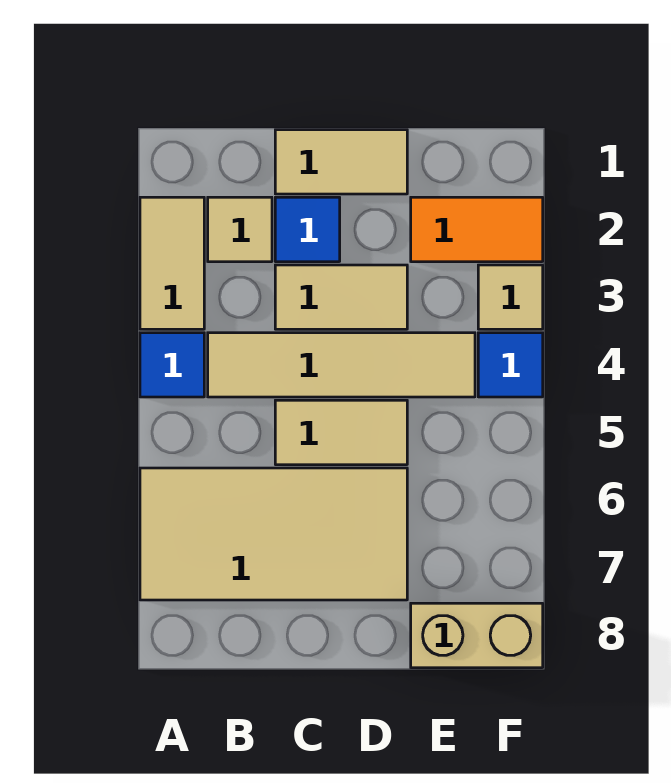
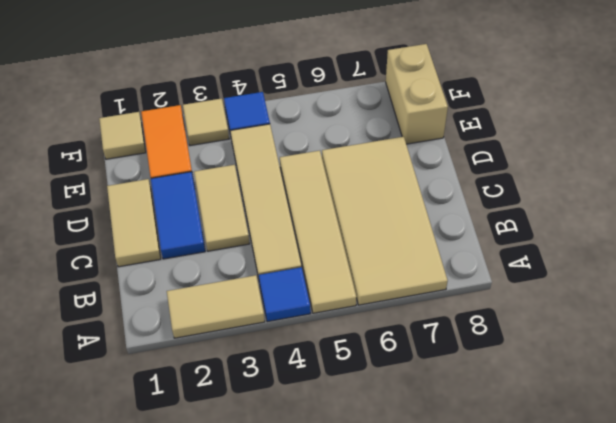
tan 1x1 tile [208,197,272,262] -> tan 1x1 tile moved to [99,112,146,159]
blue 1x1 tile [275,197,340,262] -> blue 1x2 tile [151,172,205,259]
tan 1x2 tile [275,400,407,465] -> tan 1x4 tile [280,151,356,313]

